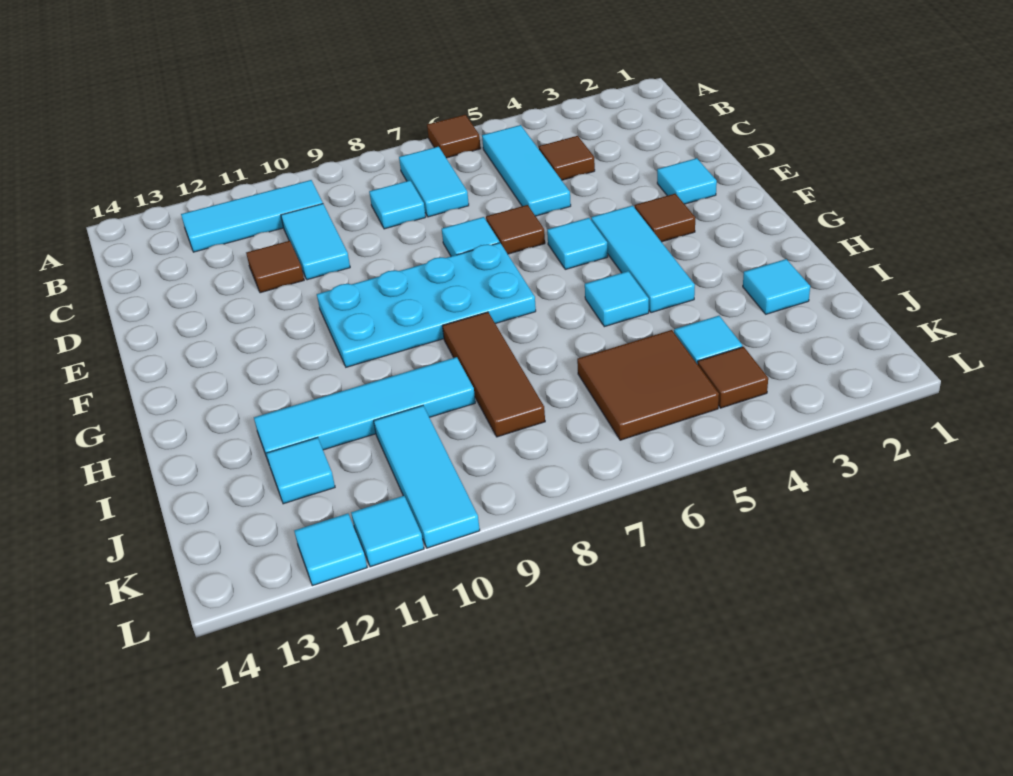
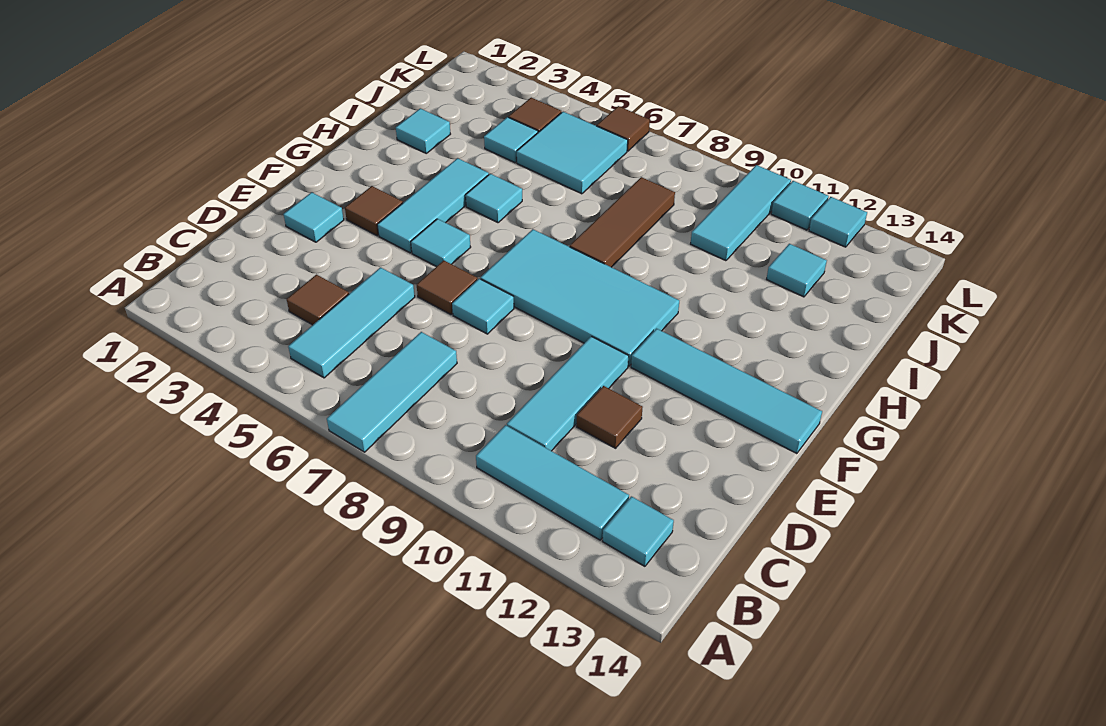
brown 1x1 tile [427,115,481,158] -> brown 1x1 tile moved to [597,106,650,151]
cyan 1x2 tile [399,147,469,217] -> cyan 1x3 tile [327,332,457,452]
cyan 1x1 tile [369,180,426,229] -> cyan 1x1 tile moved to [602,496,674,566]
cyan 1x2 tile [281,204,350,280] -> cyan 1x3 tile [507,336,629,451]
cyan 2x4 plate [317,243,536,367] -> cyan 2x4 tile [480,229,679,366]
cyan 1x4 tile [254,357,475,463] -> cyan 1x4 tile moved to [631,329,822,454]
brown 2x2 tile [577,330,719,440] -> cyan 2x2 tile [517,112,628,194]

